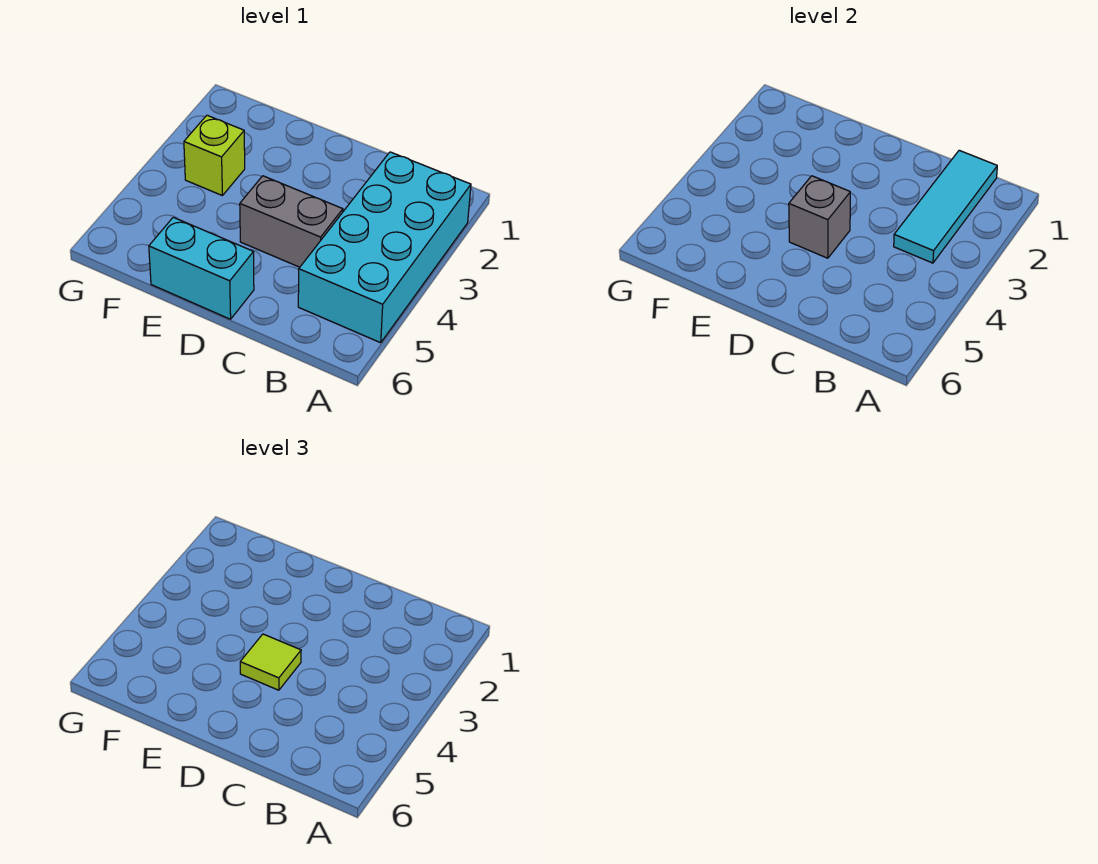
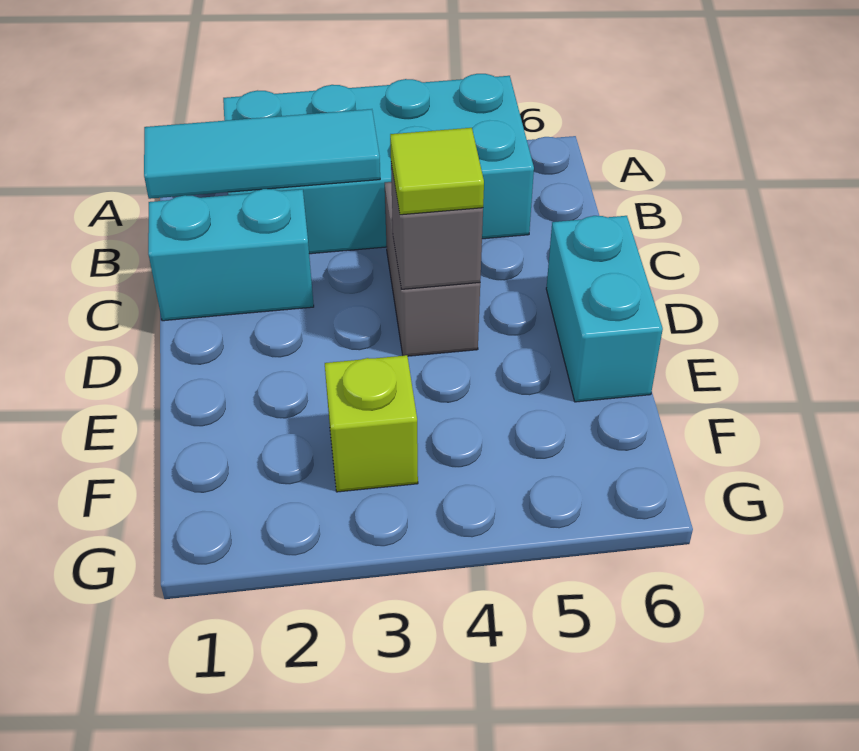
none -> cyan 1x2 brick [148,189,314,321]

